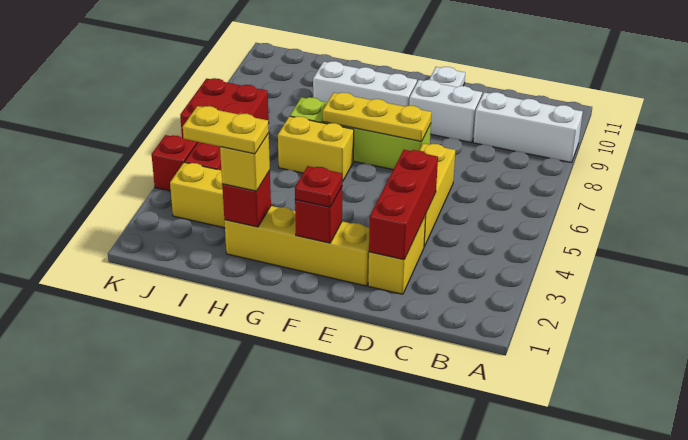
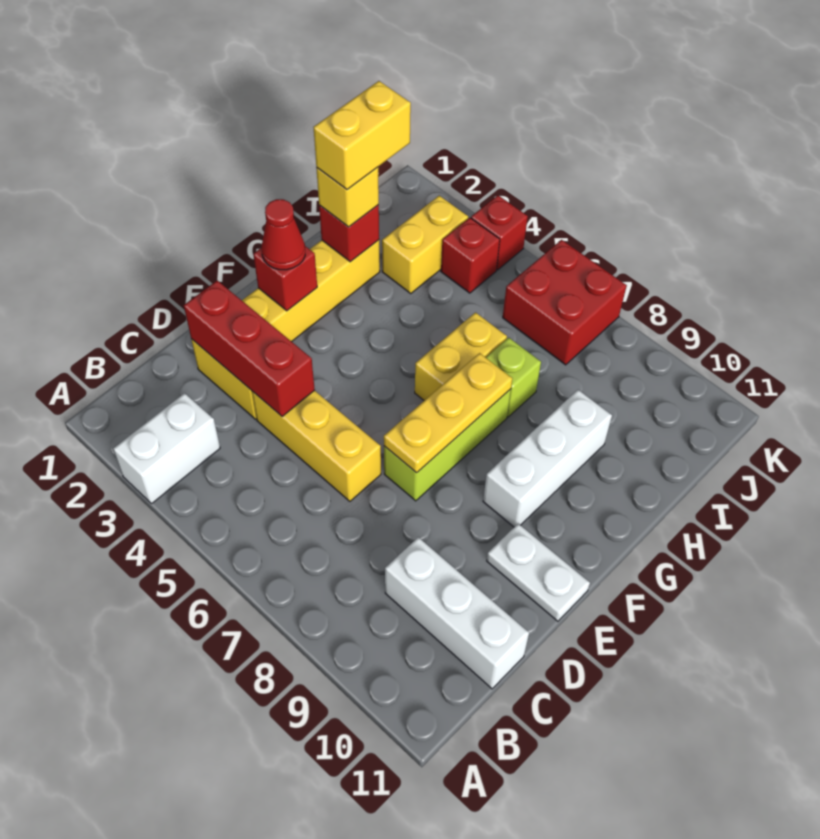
white 1x3 brick [473,92,583,163] -> white 1x3 brick turned to [385,537,529,689]
white 1x2 brick [409,80,482,142] -> white 1x2 brick moved to [113,393,220,504]
red 1x1 plate [295,166,342,207] -> red 1x1 cone [262,199,305,270]
yellow 1x2 plate [183,106,269,154] -> yellow 1x2 brick [313,81,411,190]

